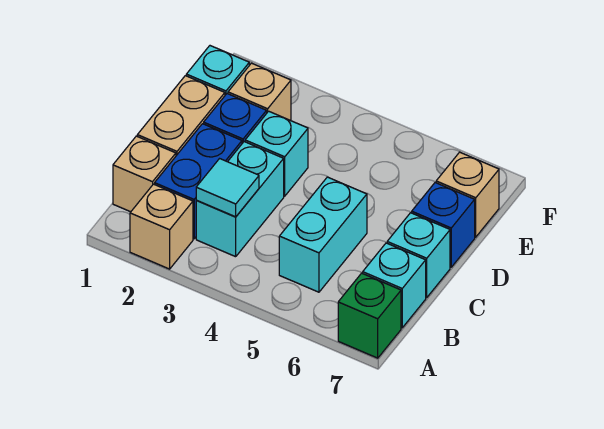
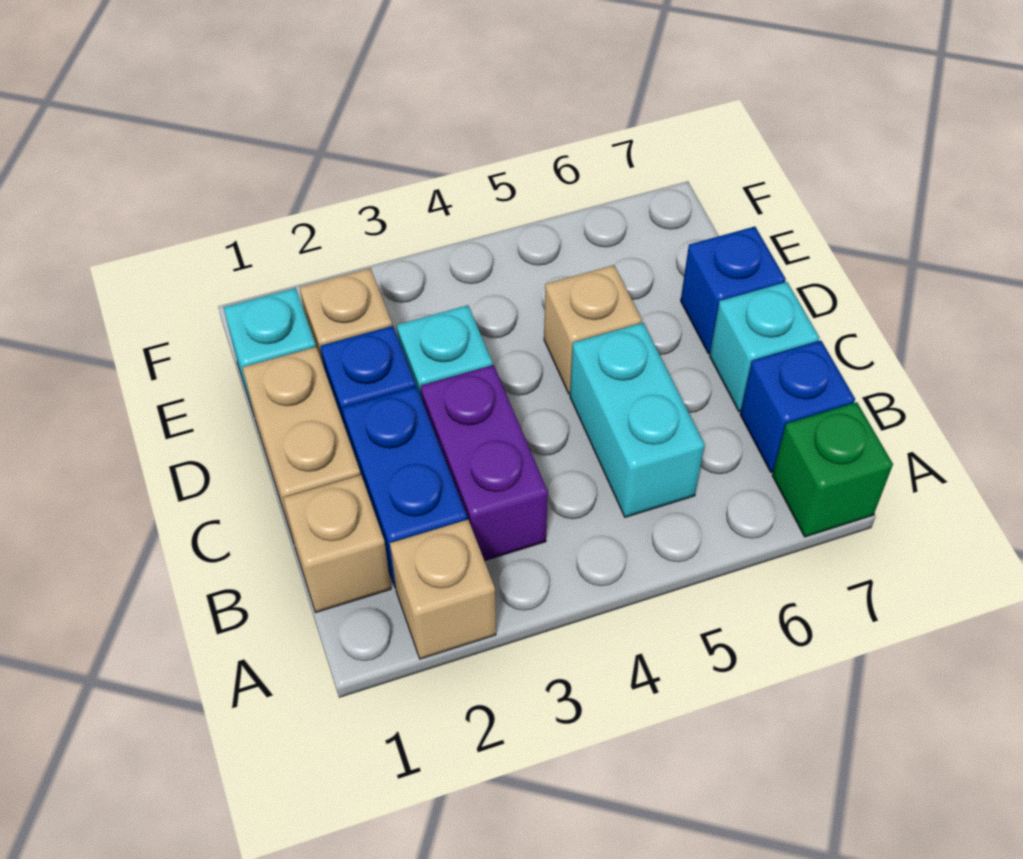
cyan 1x2 brick [196,142,284,257] -> purple 1x2 brick [421,365,548,561]
cyan 1x1 tile [196,159,259,217] -> none
cyan 1x1 brick [363,243,426,328] -> blue 1x1 brick [740,341,855,472]
tan 1x1 brick [436,152,499,237] -> tan 1x1 brick moved to [544,265,642,394]

